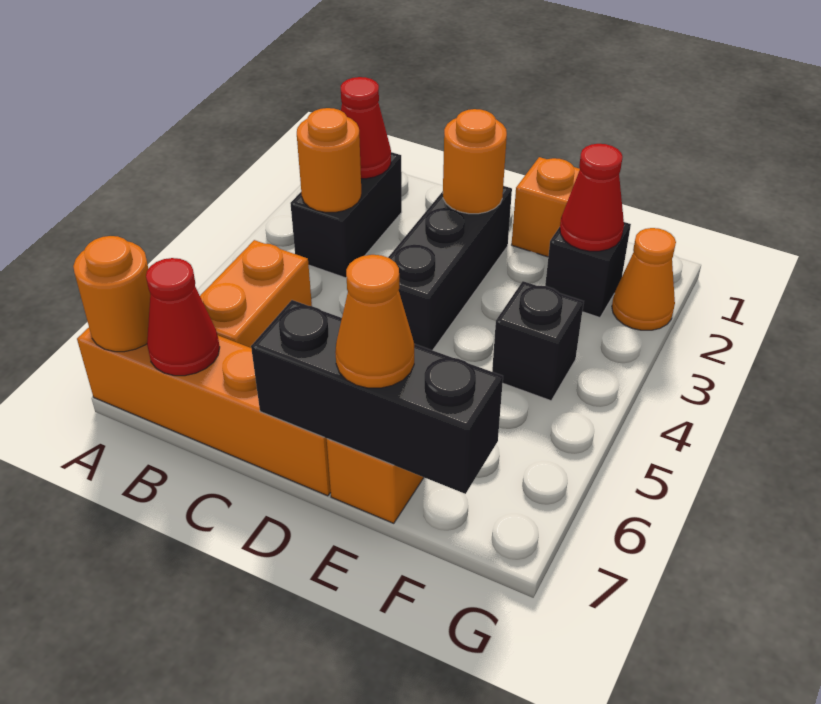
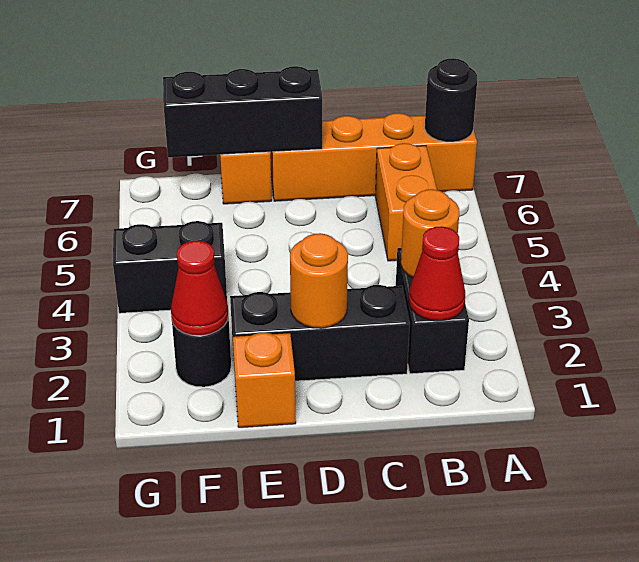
orange 1x1 round brick [73,236,150,352] -> black 1x1 round brick [425,58,477,142]
red 1x1 cone [146,258,220,376] -> none
black 1x3 brick [388,186,512,350] -> black 1x3 brick turned to [230,285,410,381]
orange 1x1 cone [335,255,414,388] -> none
black 1x1 brick [545,222,631,318] -> black 1x1 round brick [172,316,231,387]
black 1x1 brick [492,281,584,401] -> black 1x2 brick [113,221,227,313]
orange 1x1 cone [612,228,676,330] -> none

